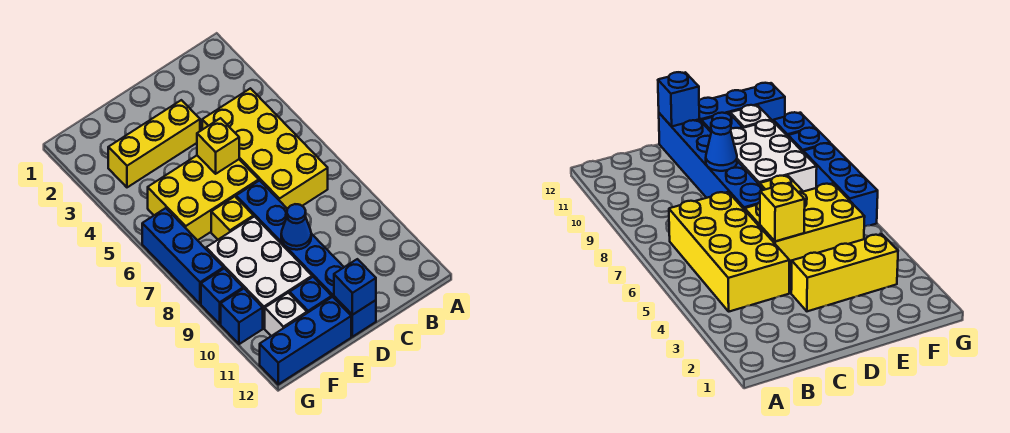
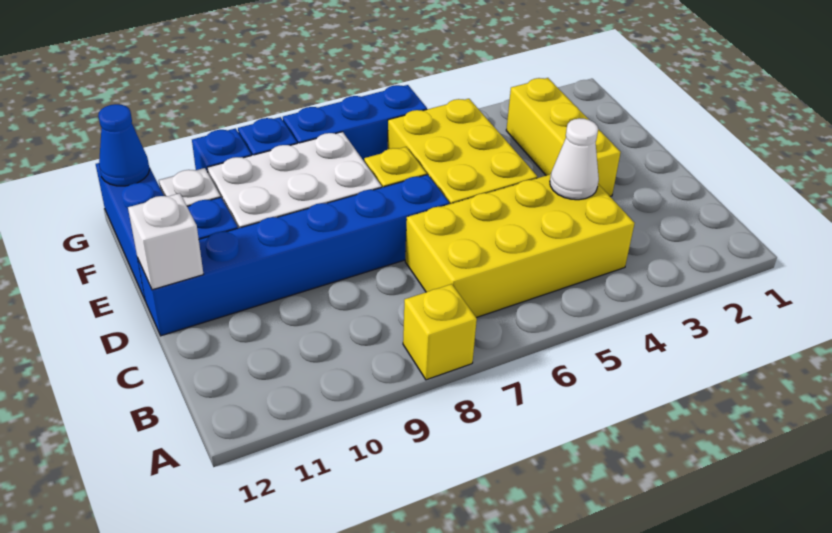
none -> white 1x1 cone [550,118,599,200]
yellow 1x1 brick [197,118,239,174] -> yellow 1x1 brick moved to [403,284,477,380]
blue 1x1 cone [281,204,311,250] -> blue 1x1 cone moved to [98,104,150,186]
blue 1x1 brick [334,259,376,315] -> white 1x1 brick [128,193,203,290]

